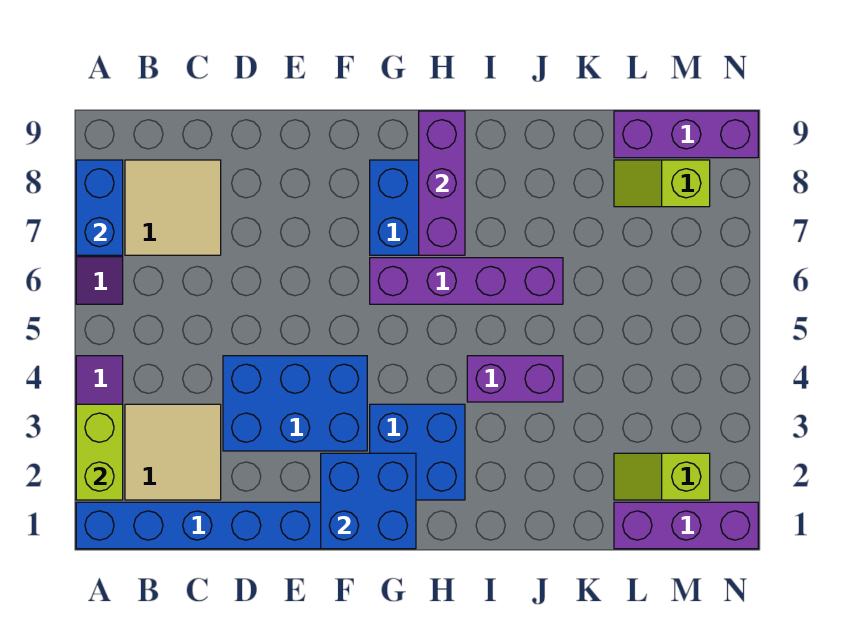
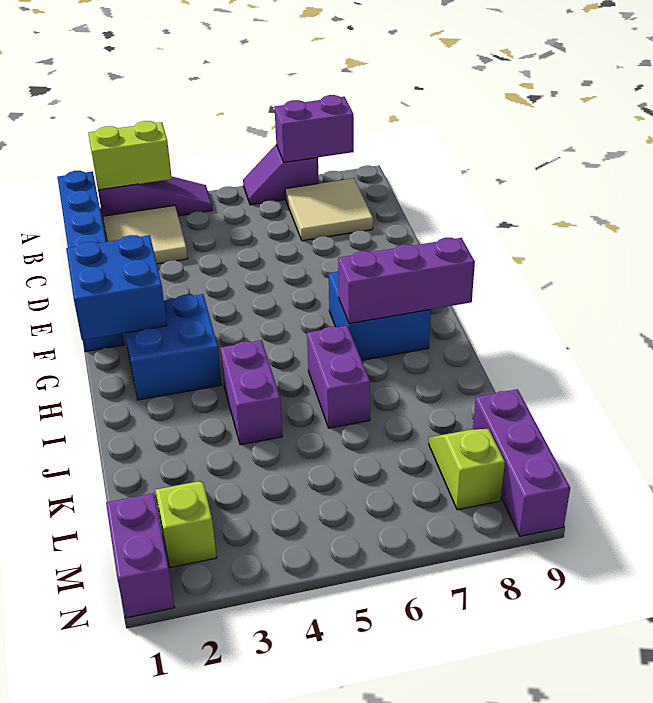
blue 1x2 brick [76,160,123,255] -> purple 1x2 brick [274,95,354,162]
blue 2x3 brick [223,356,367,451] -> none
purple 1x4 brick [370,258,563,304] -> purple 1x2 brick [307,326,370,428]
purple 1x3 brick [614,502,758,549] -> purple 1x2 brick [106,493,175,618]

